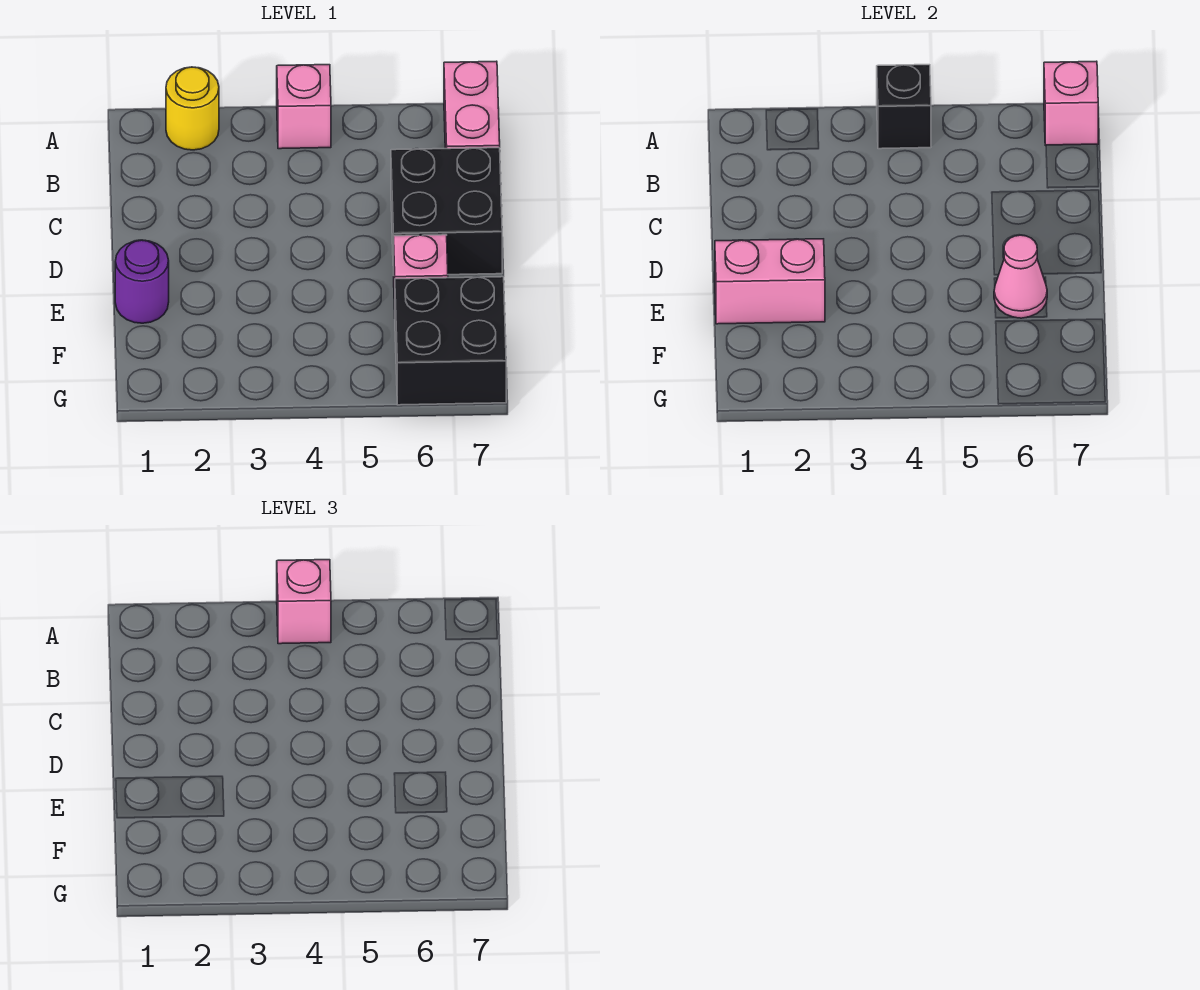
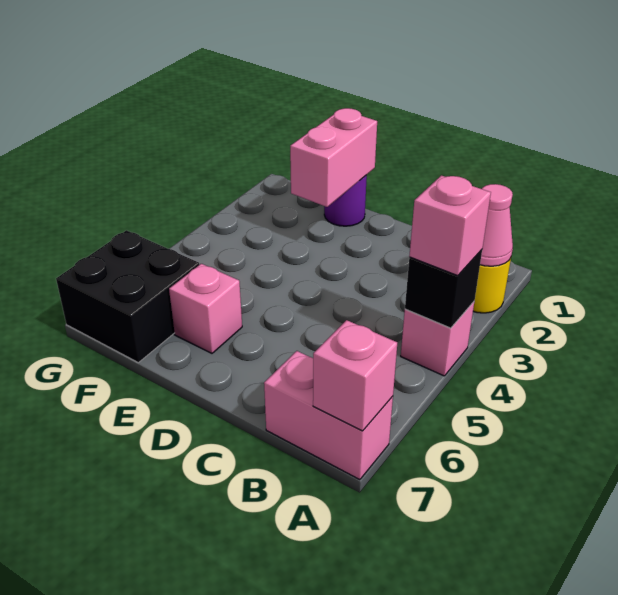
black 2x2 brick [391,148,502,275] -> none
pink 1x1 cone [994,235,1047,318] -> pink 1x1 cone moved to [480,184,513,266]

